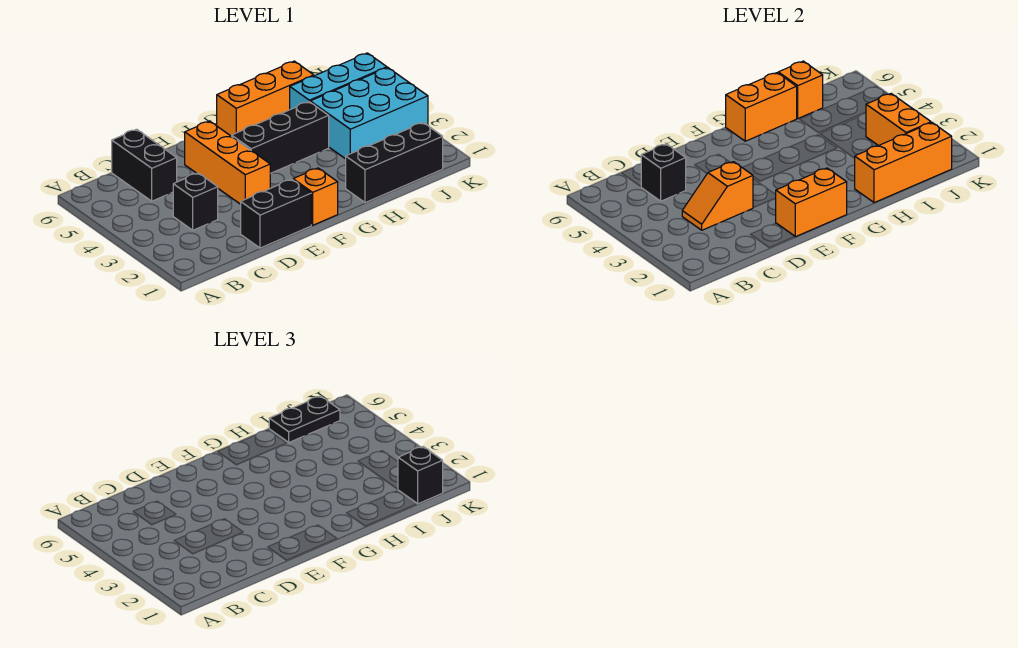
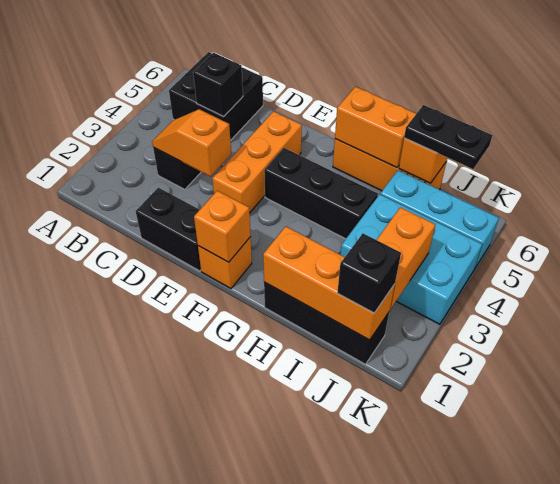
black 1x2 brick [112,129,177,201] -> black 2x2 brick [169,52,263,141]
orange 1x2 brick [776,168,847,237] -> orange 1x1 brick [194,191,251,262]

